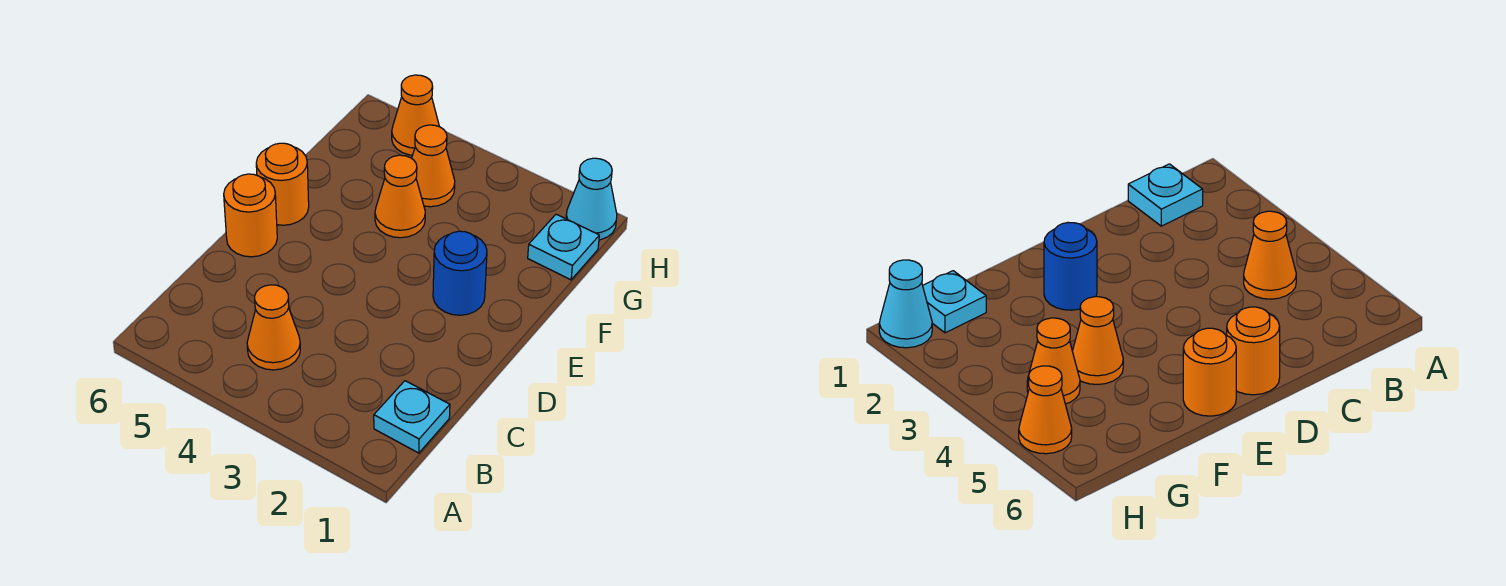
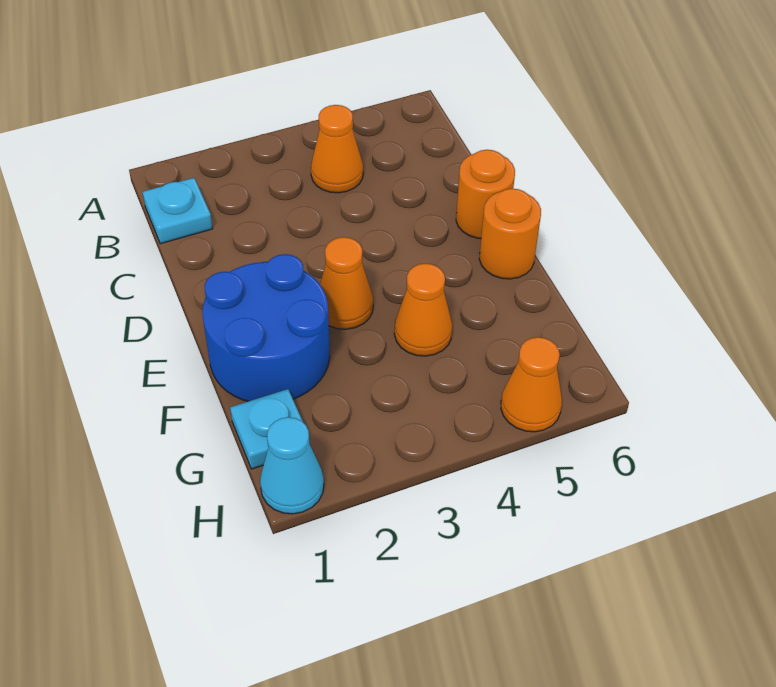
blue 1x1 round brick [433,231,487,315] -> blue 2x2 round brick [202,254,330,401]
orange 1x1 cone [412,125,455,207] -> orange 1x1 cone moved to [320,237,373,329]

